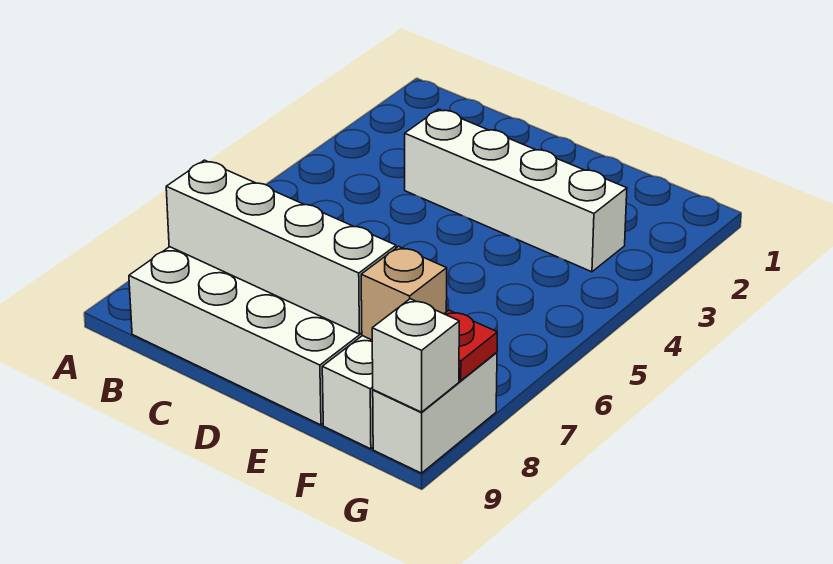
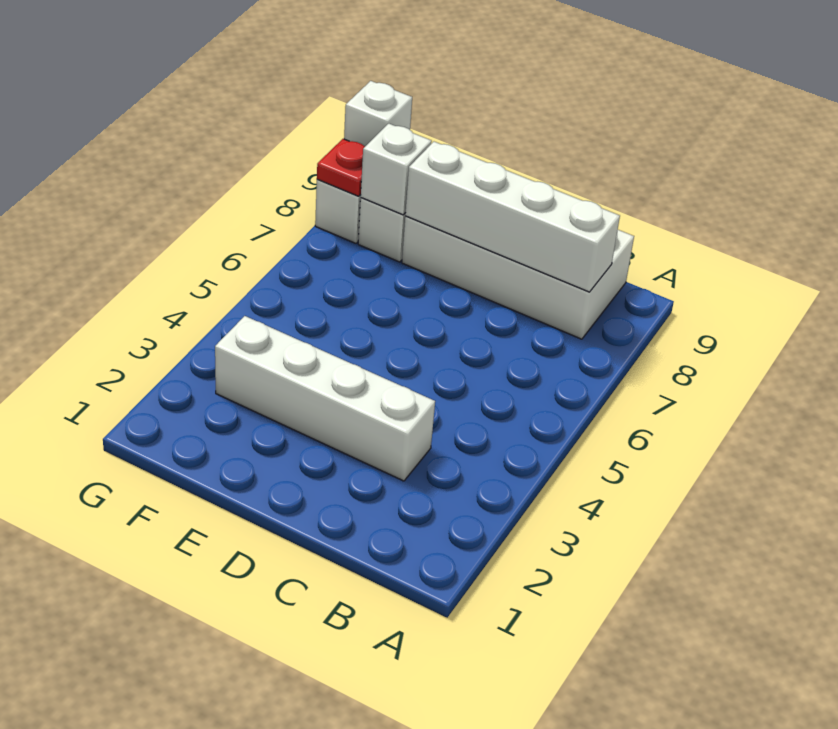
tan 1x1 brick [361,246,447,340] -> white 1x1 brick [361,124,432,215]

